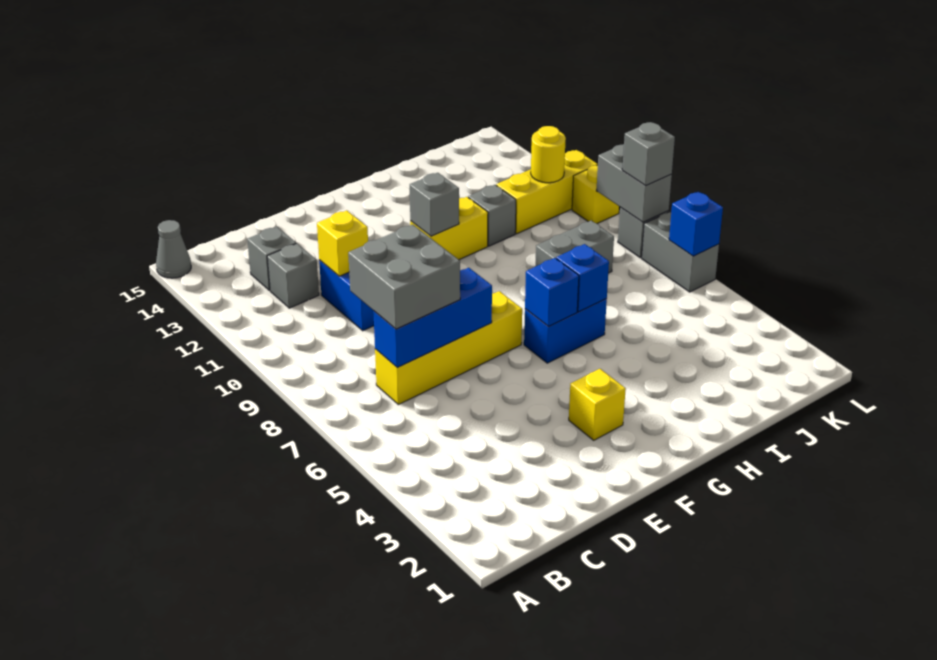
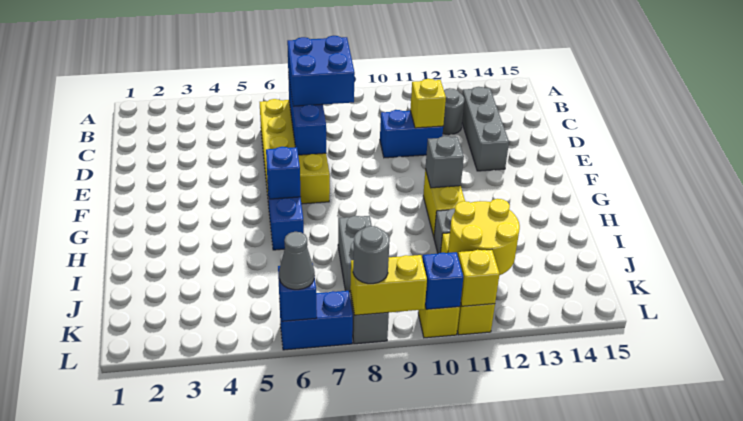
grey 1x1 cone [156,220,191,278] -> grey 1x1 cone moved to [279,232,315,290]
yellow 1x4 brick [375,291,522,405] -> yellow 2x4 brick [260,99,330,205]
grey 2x2 brick [348,224,460,329] -> blue 2x2 brick [287,36,355,106]
grey 1x1 brick [267,243,319,308] -> grey 1x1 round brick [443,88,464,135]
grey 1x1 brick [247,227,296,290] -> grey 1x3 brick [462,87,509,171]
yellow 1x1 brick [569,369,626,440] -> yellow 1x1 brick moved to [458,249,500,306]
blue 1x1 brick [556,244,609,312] -> blue 1x1 brick moved to [423,252,463,309]
yellow 1x1 round brick [531,126,566,183] -> yellow 2x2 round brick [448,199,520,275]
grey 1x2 brick [642,212,719,292] -> blue 1x2 brick [279,291,353,350]
grey 1x2 brick [596,144,672,222] -> yellow 1x2 brick [350,255,427,315]
grey 1x1 brick [622,122,675,186] -> grey 1x1 round brick [353,226,390,284]

